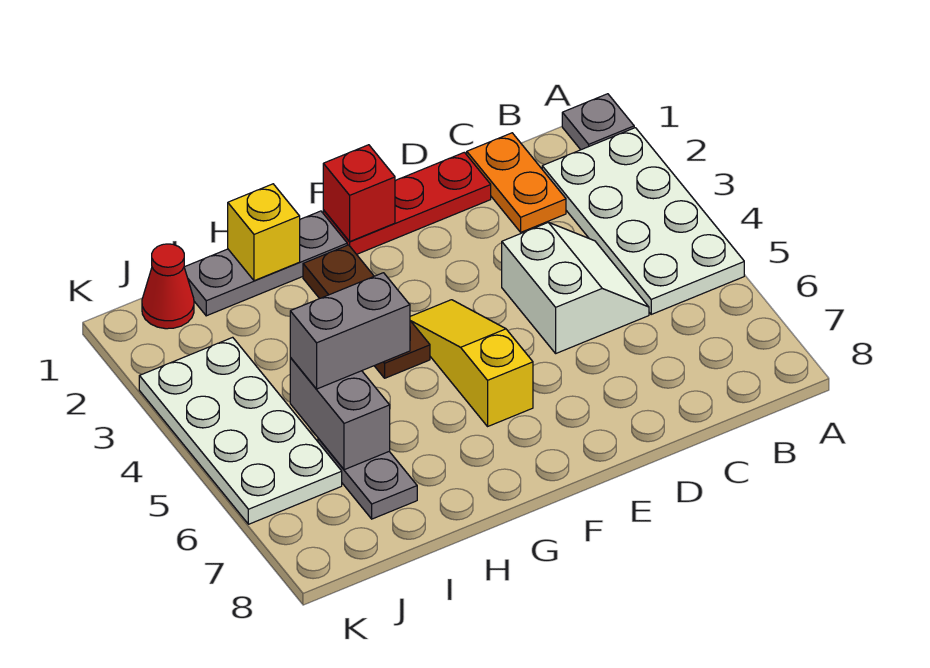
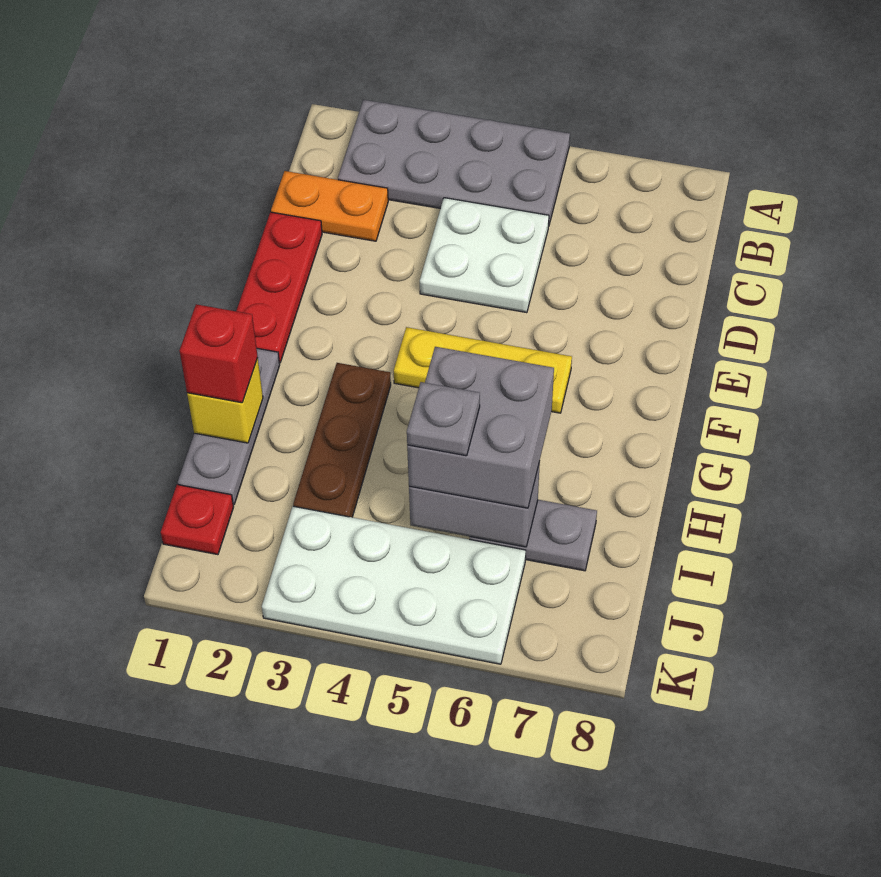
grey 1x1 plate [562,94,634,150] -> grey 1x1 plate moved to [407,382,480,456]
white 2x4 plate [542,128,744,314] -> grey 2x4 plate [338,100,570,227]
white 2x2 slope [502,222,649,353] -> white 2x2 plate [420,198,549,313]
red 1x1 brick [323,145,395,242] -> red 1x1 brick moved to [180,304,258,403]
yellow 1x3 slope [410,300,533,426] -> yellow 1x3 plate [394,327,572,413]
brown 1x3 plate [303,245,430,378] -> brown 1x3 plate turned to [293,363,391,517]
grey 1x2 brick [290,273,410,389] -> grey 2x2 brick [407,347,554,508]
red 1x1 cone [142,244,194,329] -> red 1x1 plate [161,485,234,555]

